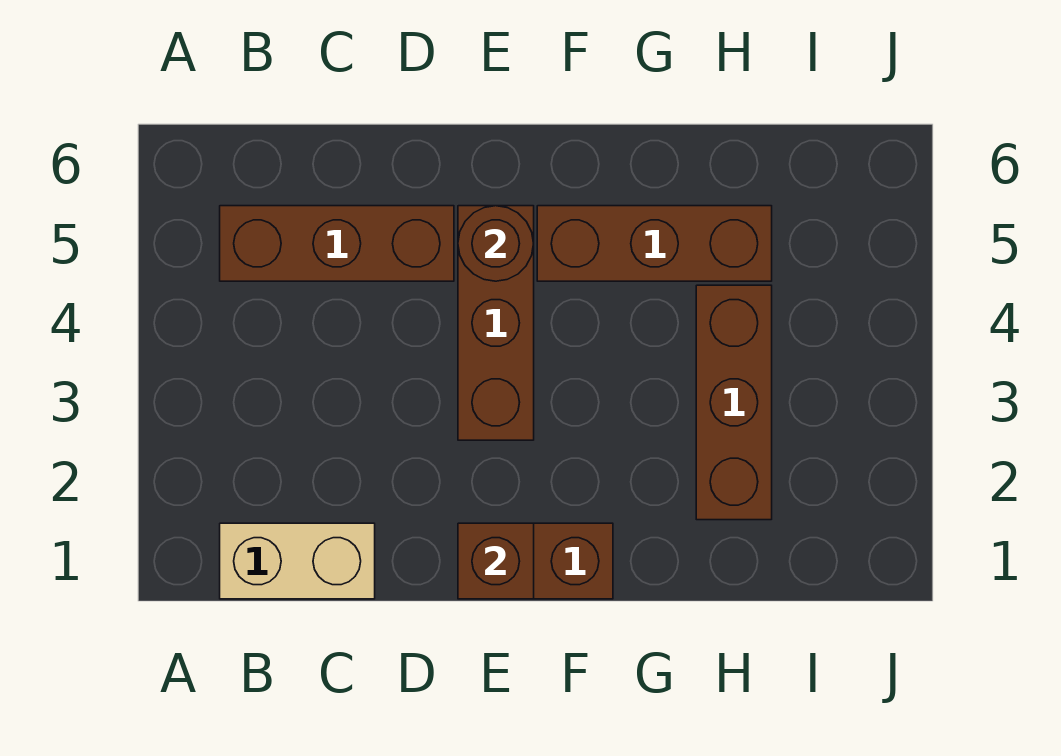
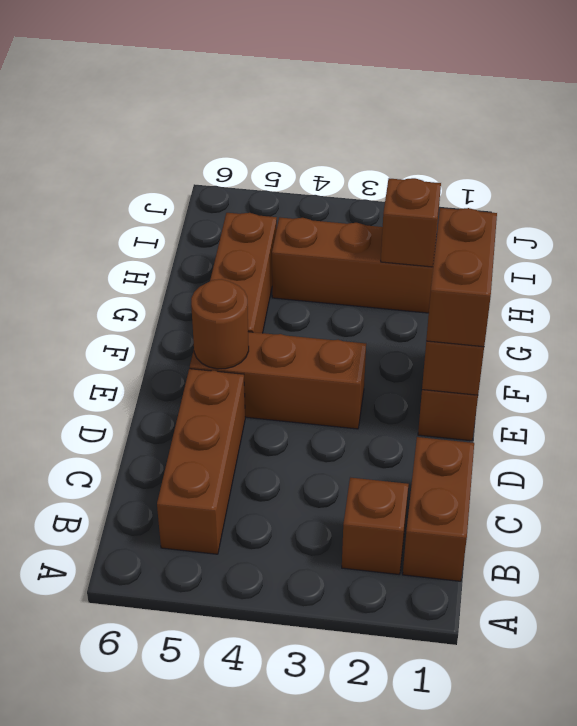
tan 1x2 brick [220,523,375,599] -> brown 1x2 brick [403,437,474,581]
none -> brown 1x1 brick [342,478,409,574]
none -> brown 1x2 brick [426,208,497,347]
none -> brown 1x1 brick [381,178,441,267]

